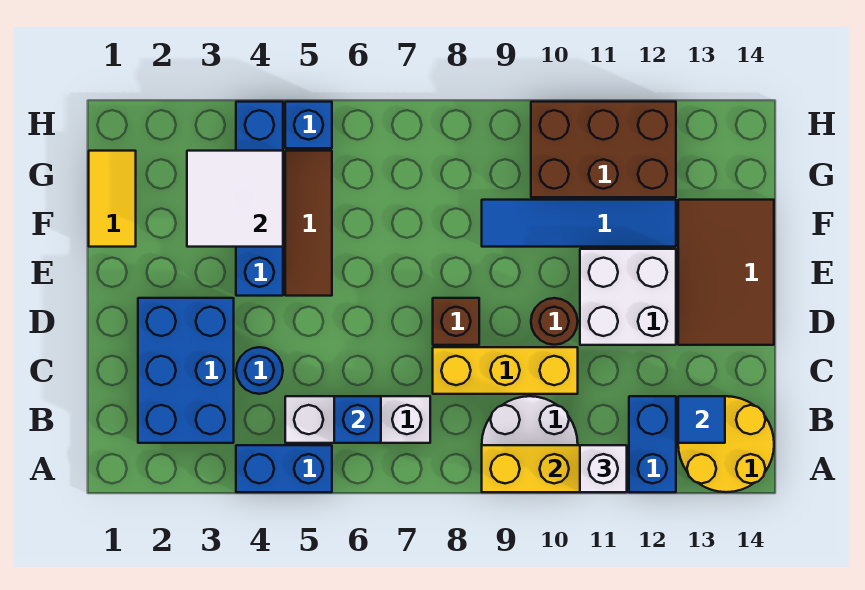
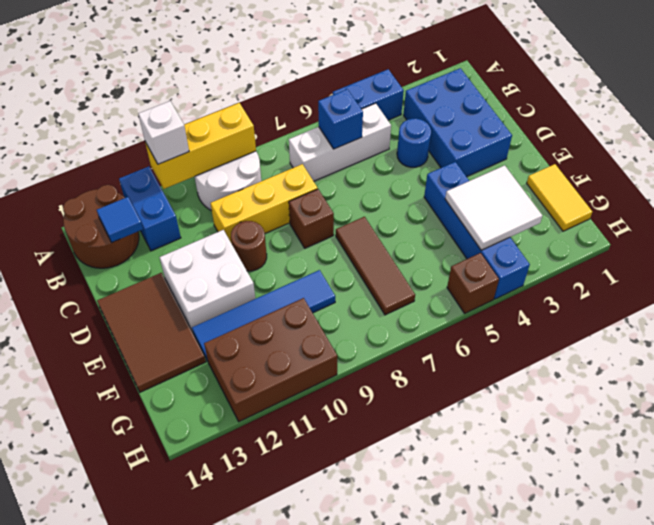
yellow 2x2 round brick [678,396,774,492] -> brown 2x2 round brick [63,185,139,268]
brown 1x3 tile [285,151,332,296] -> brown 1x3 tile moved to [336,217,415,315]
blue 1x1 brick [285,102,332,148] -> brown 1x1 brick [447,253,499,313]

